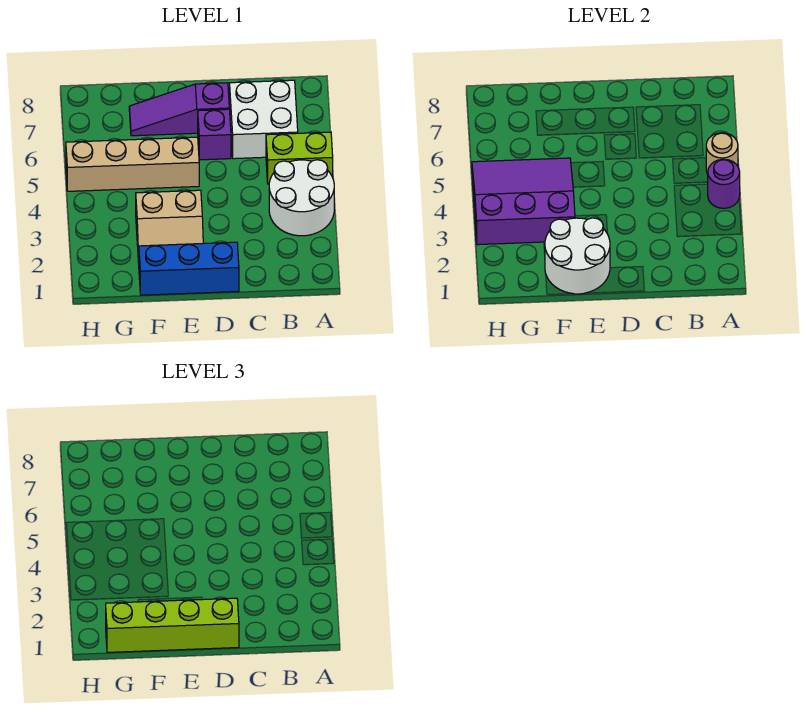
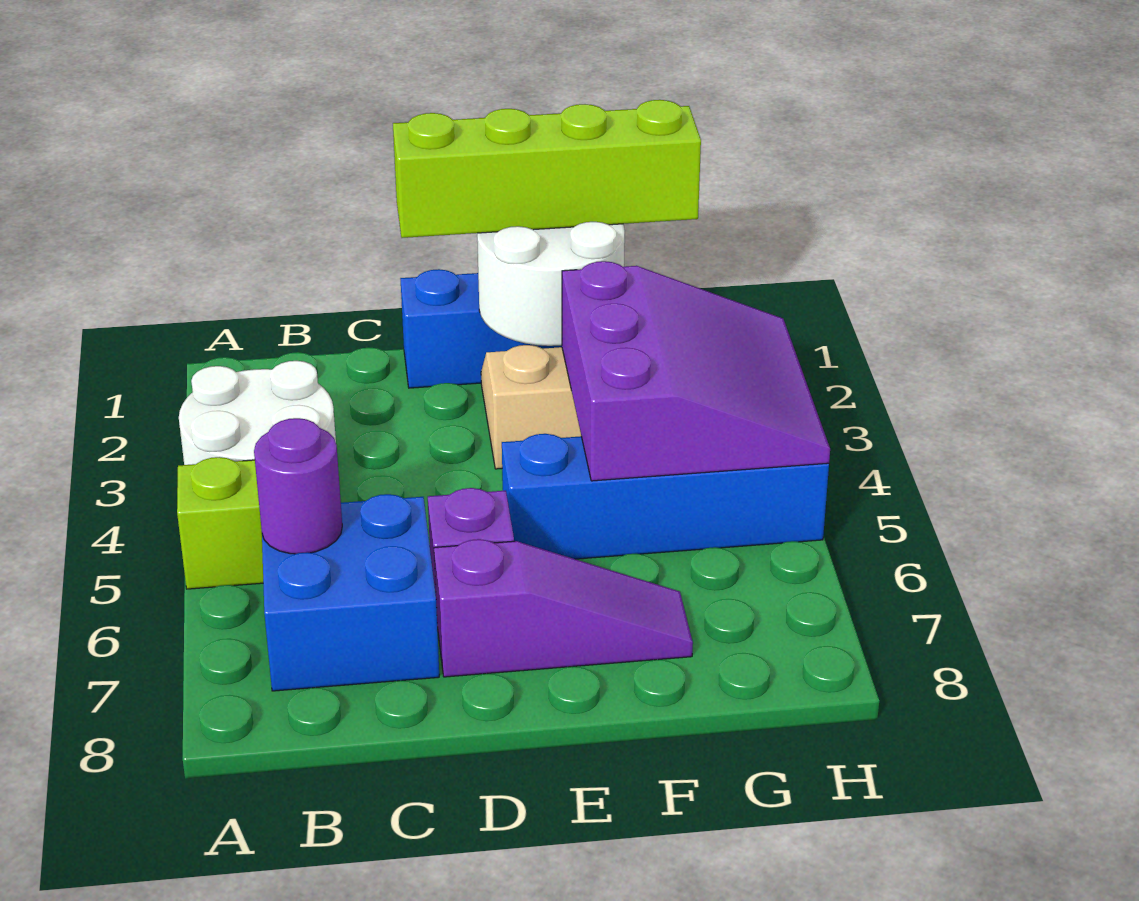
purple 1x1 round brick [708,159,740,208] -> purple 1x1 round brick moved to [254,418,342,554]
tan 1x1 round brick [706,133,738,174] -> none
white 2x2 brick [230,80,298,159] -> blue 2x2 brick [262,494,439,691]
tan 1x4 brick [66,137,199,191] -> blue 1x4 brick [502,434,829,559]
purple 3x3 slope [472,158,575,245] -> purple 3x3 slope turned to [562,261,830,481]

